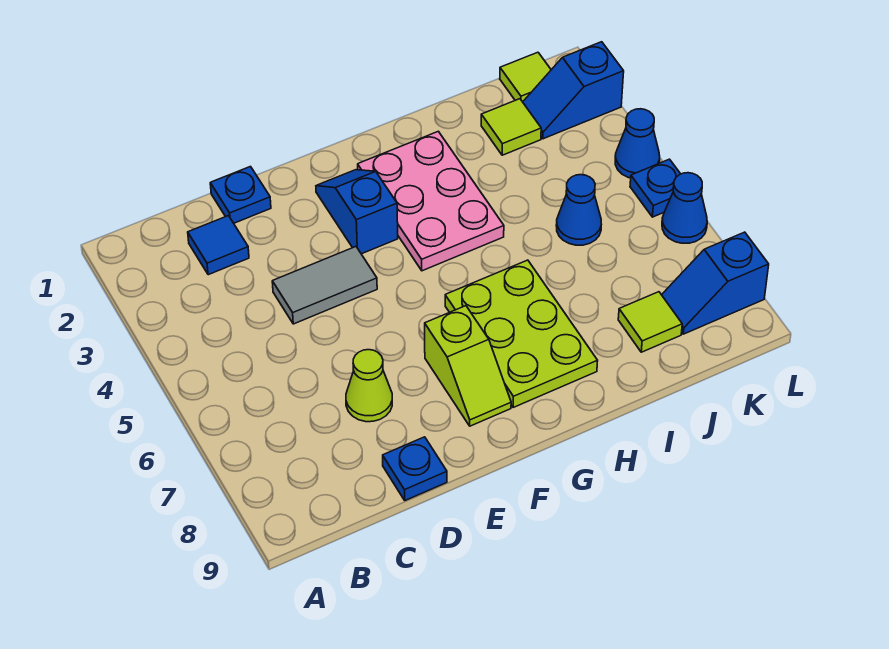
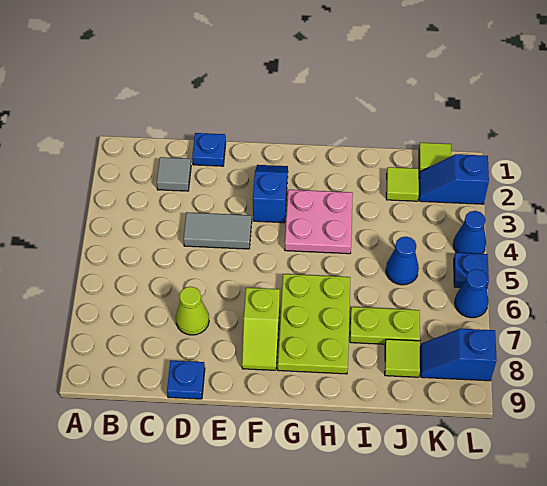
blue 1x1 tile [188,216,249,275] -> grey 1x1 tile [157,157,191,191]
pink 2x3 plate [358,131,504,271] -> pink 2x2 plate [285,190,353,254]
none -> lime 1x2 plate [350,307,420,344]

